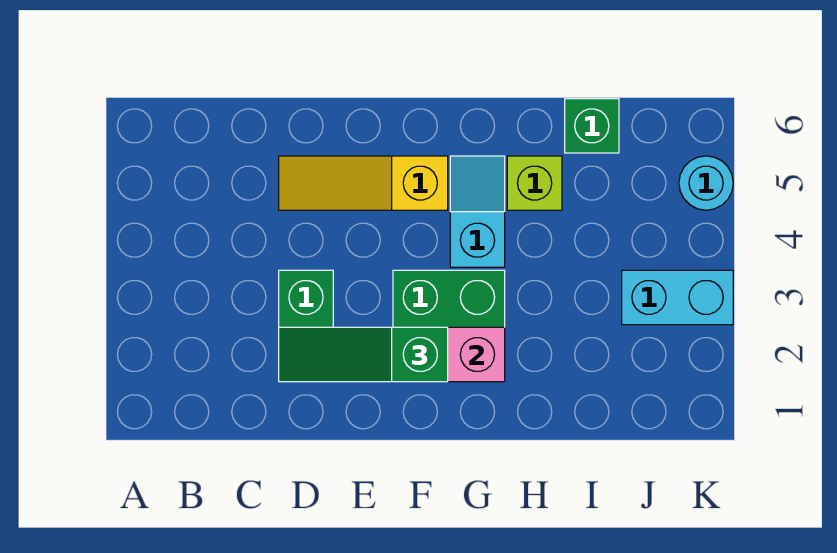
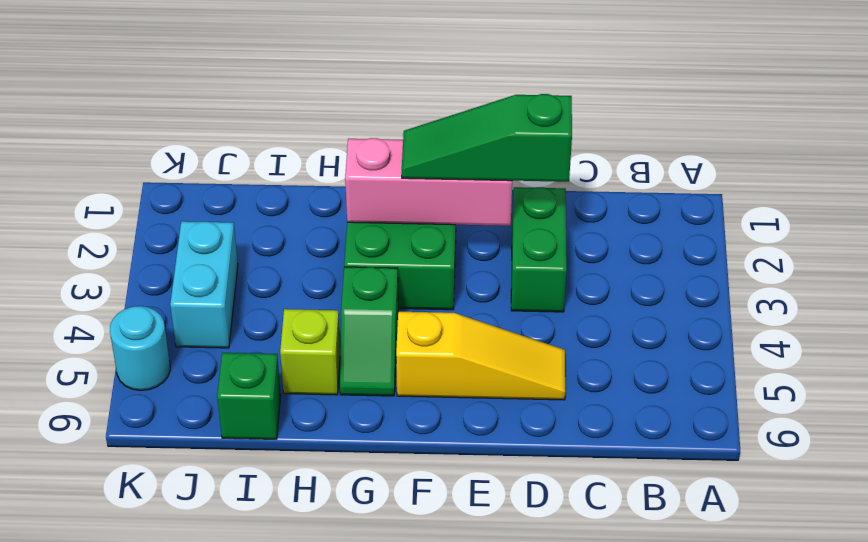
green 1x3 slope [279,327,448,382] -> green 1x3 slope turned to [402,94,572,182]
cyan 1x2 slope [450,156,505,267] -> green 1x2 slope [340,267,398,396]
cyan 1x2 brick [622,270,733,325] -> cyan 1x2 brick turned to [170,221,238,348]

